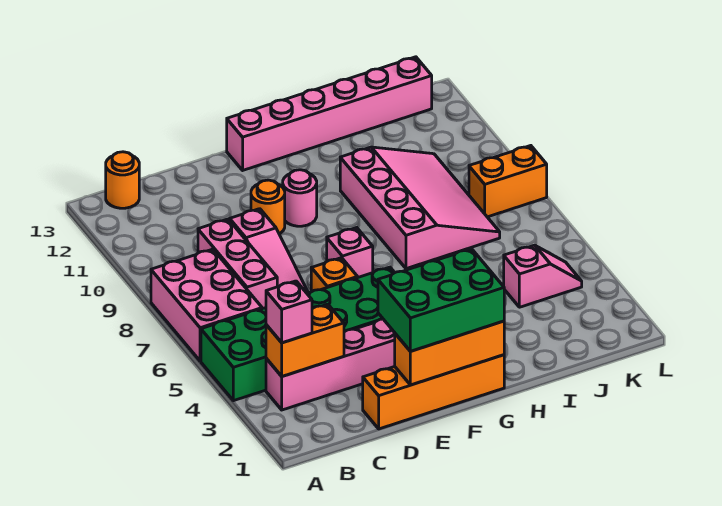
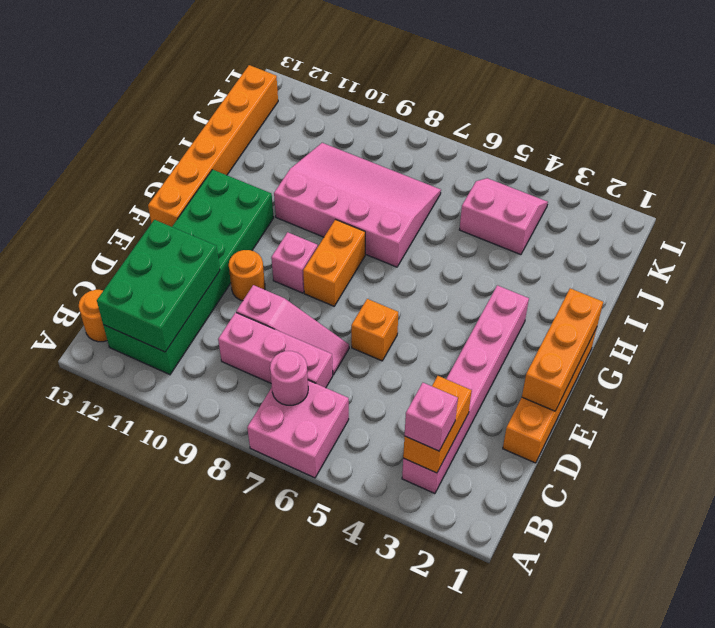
green 2x6 brick [201,267,395,401] -> green 2x6 brick moved to [103,170,274,375]
pink 2x3 brick [151,249,262,361] -> pink 2x2 brick [247,380,349,478]
green 2x3 brick [378,249,504,351] -> green 2x3 brick moved to [97,220,220,352]
pink 1x1 brick [327,228,373,277] -> pink 1x1 brick moved to [271,232,318,293]
pink 1x1 round brick [283,170,317,226] -> pink 1x1 round brick moved to [270,351,308,405]
pink 1x6 brick [227,57,432,170] -> orange 1x6 brick [148,65,278,227]
pink 1x2 slope [504,245,582,307] -> pink 2x2 slope [459,178,548,255]
orange 1x2 brick [469,146,547,217] -> orange 1x2 brick moved to [303,220,365,306]

